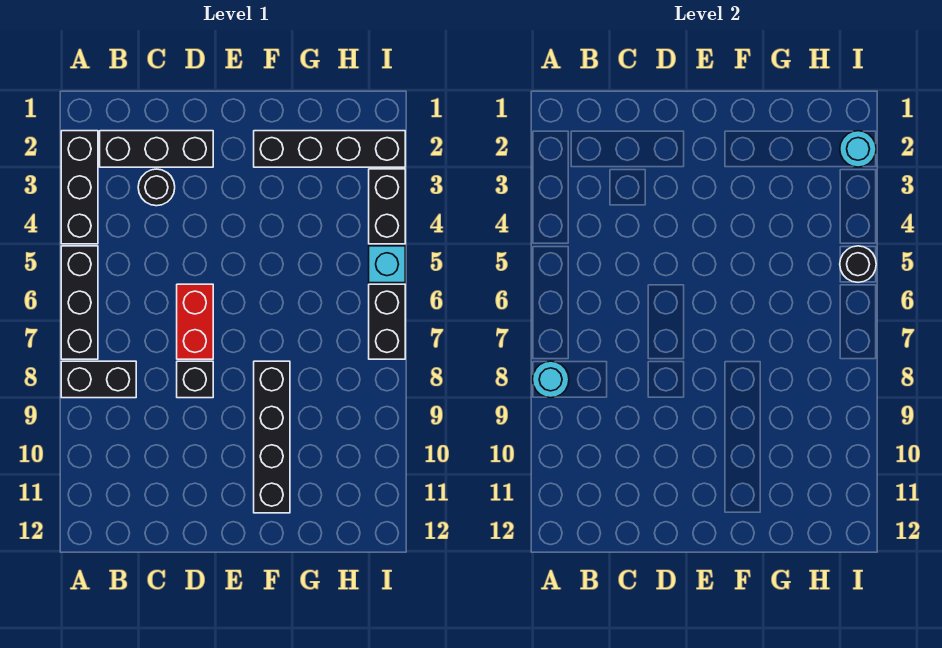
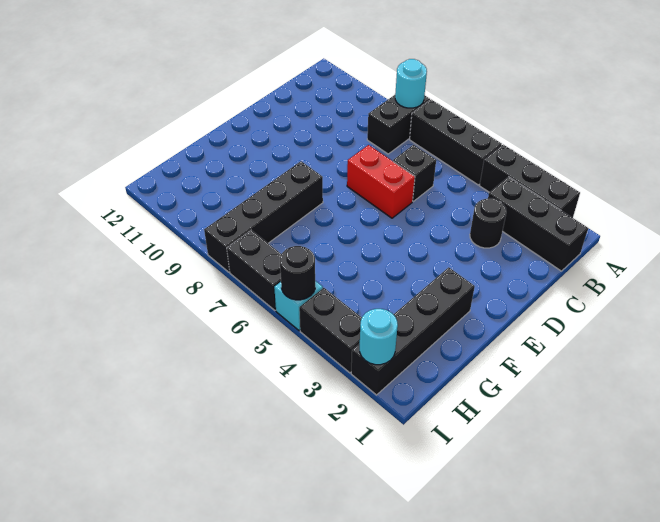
black 1x3 brick [100,131,213,167] -> black 1x3 brick turned to [488,177,588,271]
black 1x1 brick [177,361,213,398] -> black 1x1 brick moved to [393,145,436,201]
black 1x4 brick [254,361,290,513] -> black 1x4 brick turned to [204,161,323,272]

